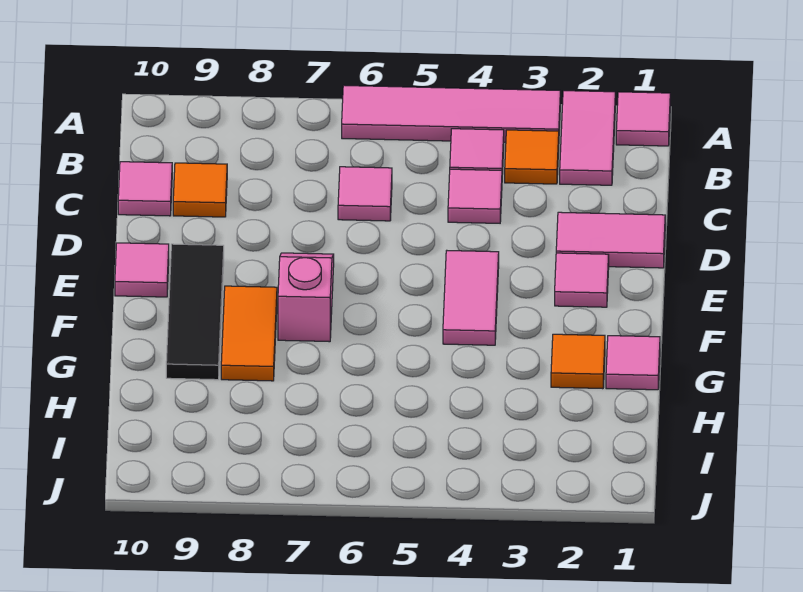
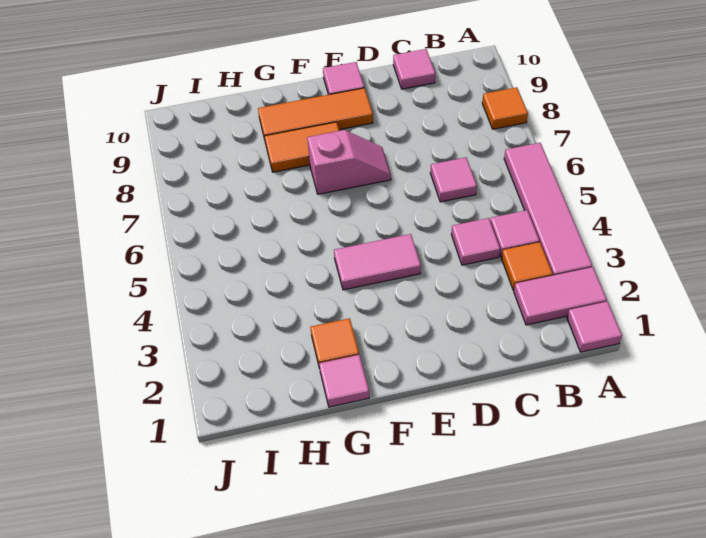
orange 1x1 tile [173,163,227,217] -> orange 1x1 tile moved to [482,87,528,129]
pink 1x2 tile [556,212,665,268] -> none
pink 1x1 tile [555,253,609,307] -> none
black 1x3 tile [166,244,224,380] -> orange 1x3 tile [258,88,373,139]

